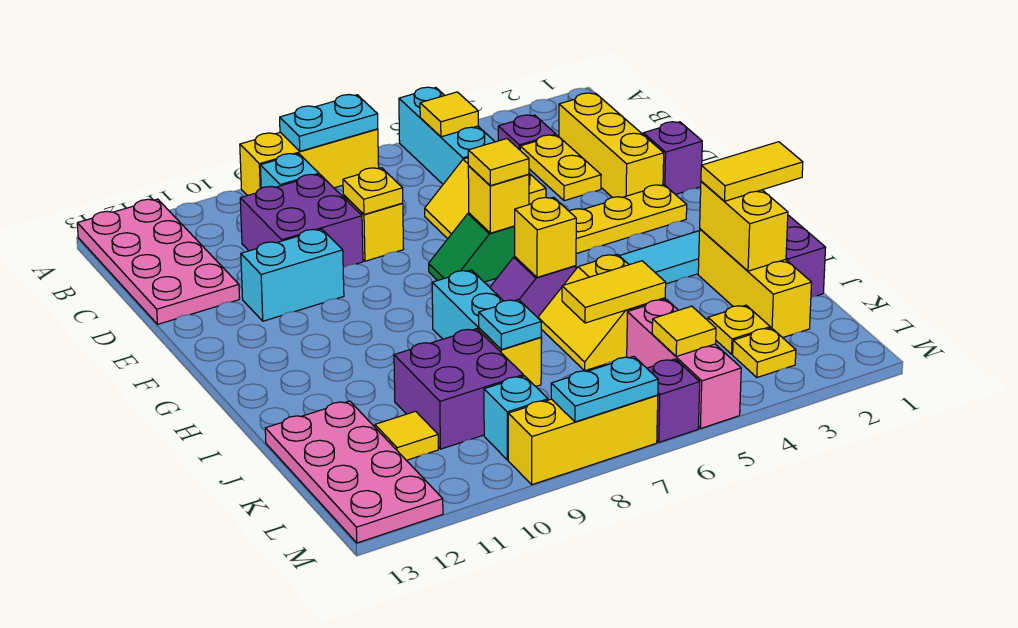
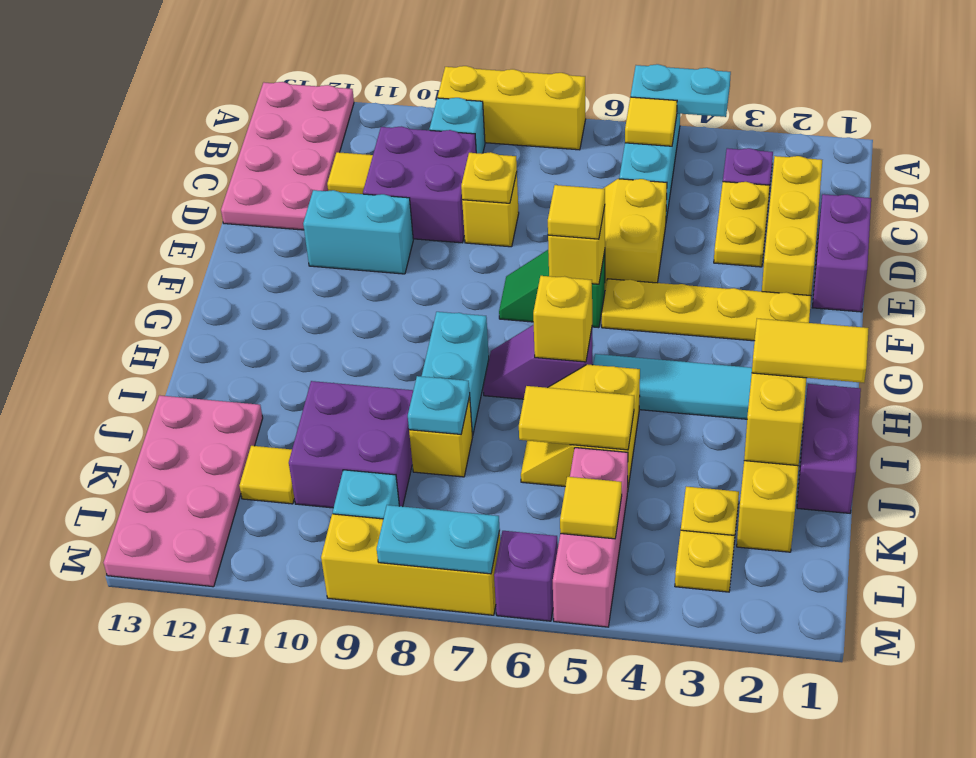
cyan 1x2 plate [280,95,378,151] -> cyan 1x2 plate moved to [631,64,731,117]
none -> yellow 1x1 tile [327,152,373,194]
purple 1x1 brick [643,122,702,195] -> purple 1x2 brick [812,194,871,312]

